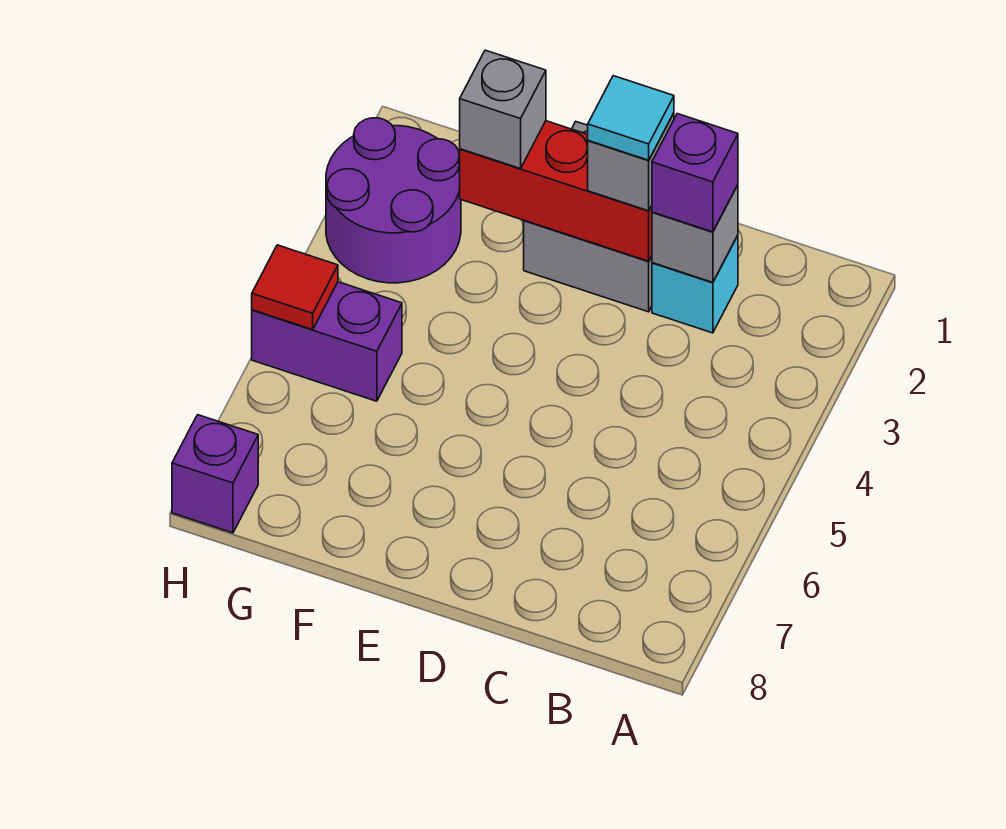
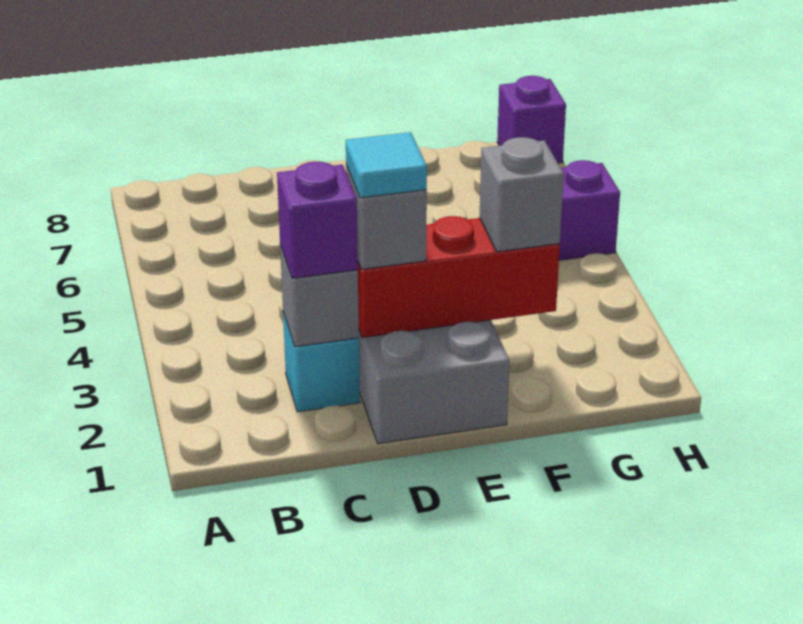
purple 2x2 round brick [326,118,461,283] -> none
red 1x1 tile [252,245,338,330] -> none

